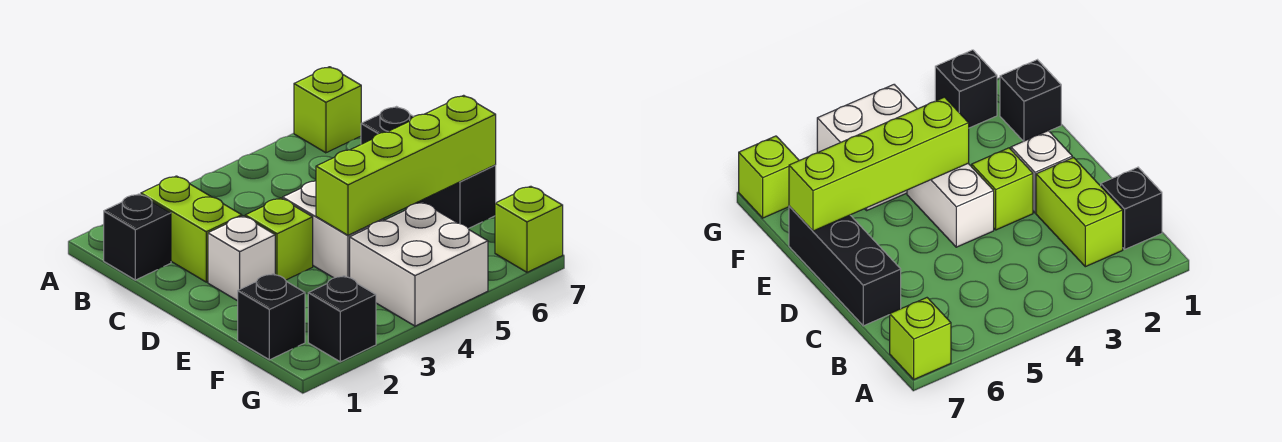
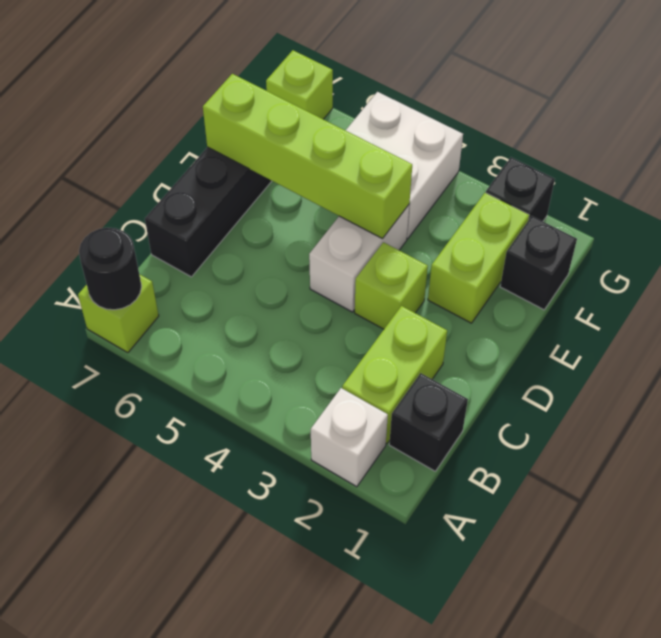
none -> black 1x1 round brick [79,228,142,310]
white 1x1 brick [208,216,275,301] -> white 1x1 brick moved to [311,388,388,487]
none -> lime 1x2 brick [428,193,529,323]

